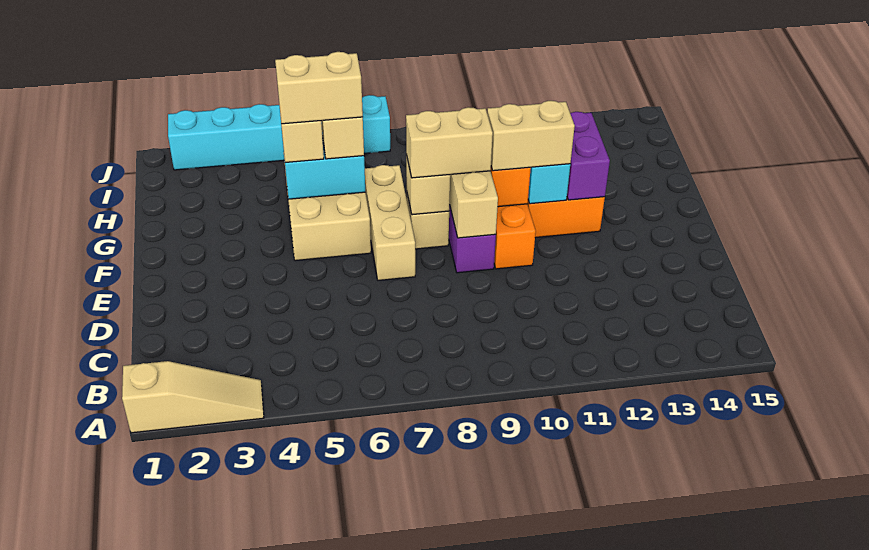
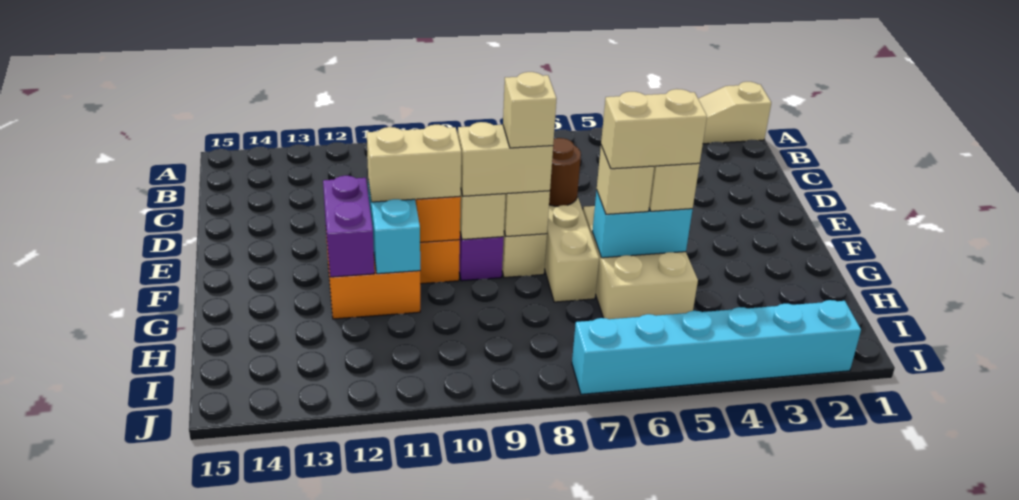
none -> brown 1x1 round brick [549,138,581,206]
none -> tan 1x1 brick [503,72,557,148]

